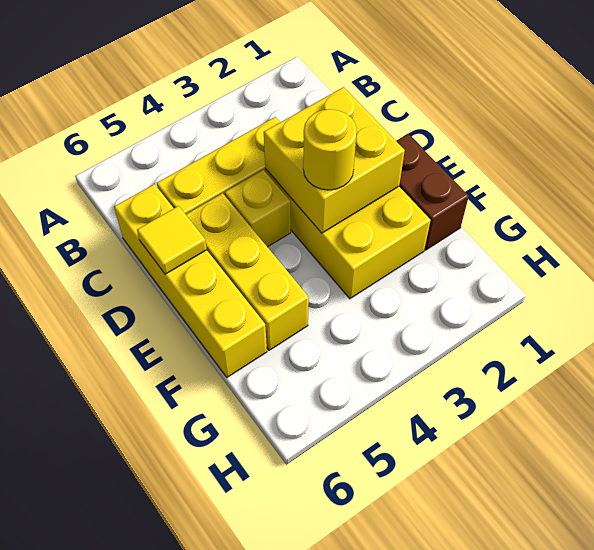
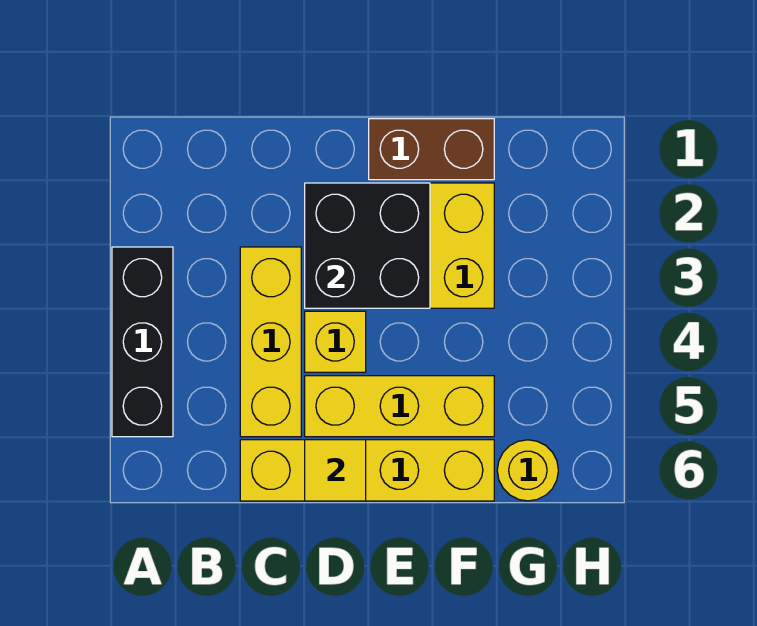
none -> black 1x3 brick [112,247,173,437]
yellow 2x2 brick [264,87,405,233] -> black 2x2 brick [305,183,430,308]
yellow 1x1 round brick [303,109,357,190] -> yellow 1x1 round brick moved to [497,440,558,501]

